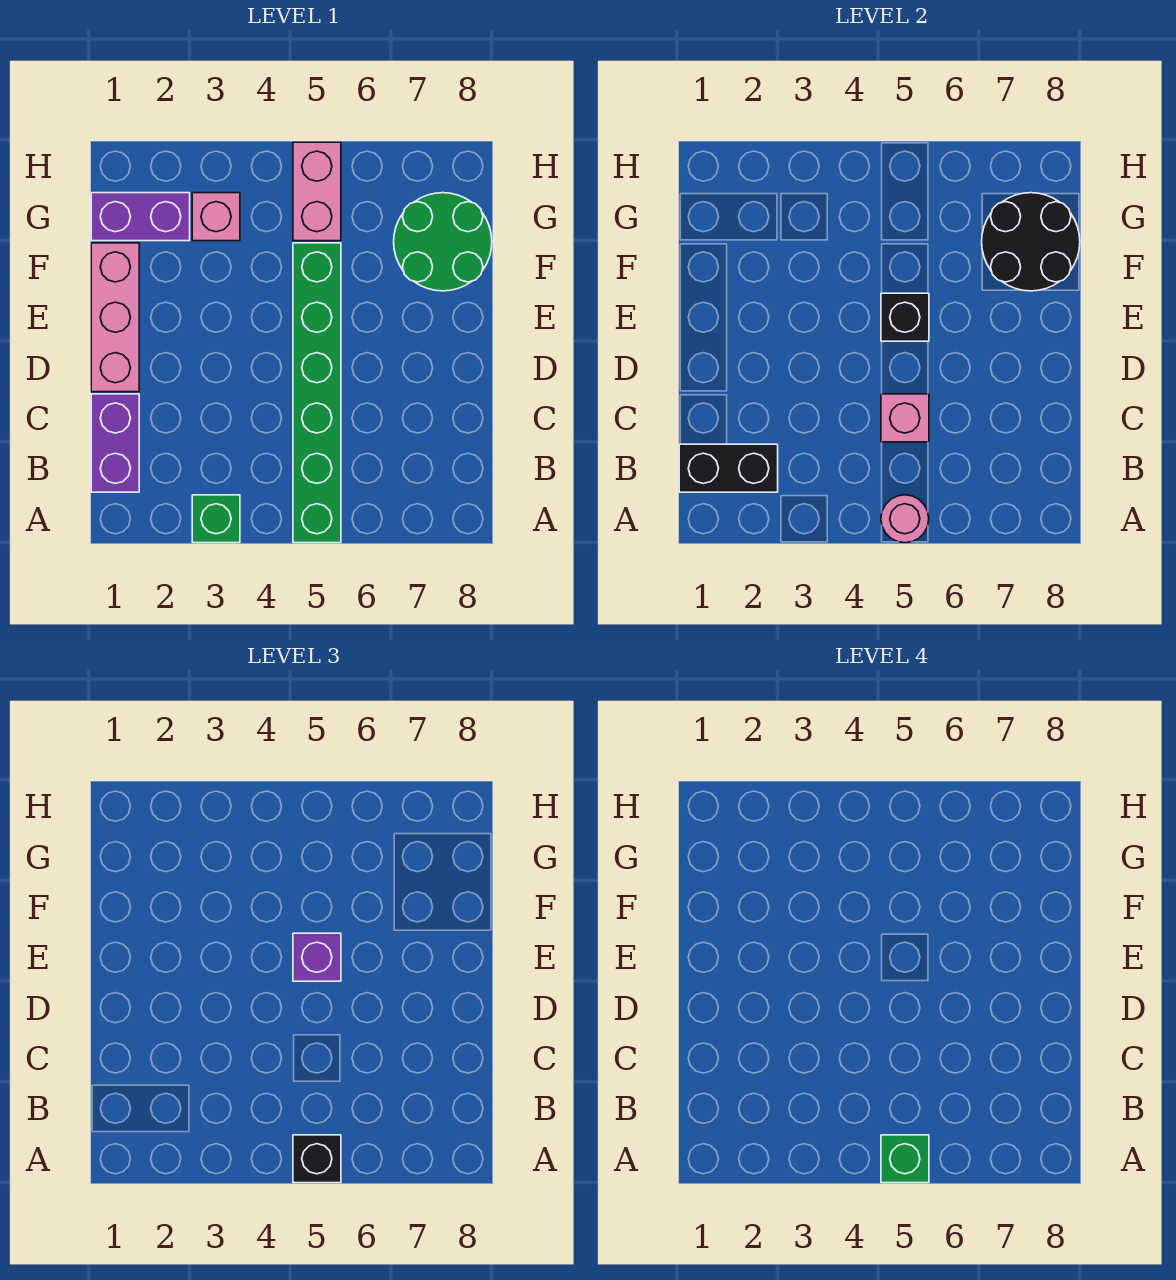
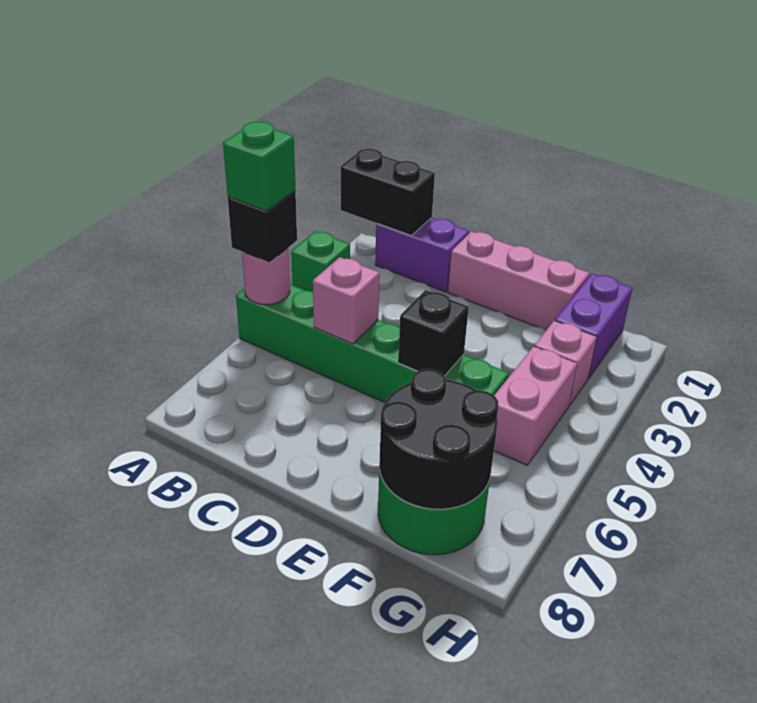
black 1x2 brick [679,444,778,492] -> black 1x2 brick turned to [341,149,435,236]
purple 1x1 brick [293,933,341,981] -> none
pink 1x2 brick [293,142,341,241] -> pink 1x2 brick turned to [494,346,577,465]

